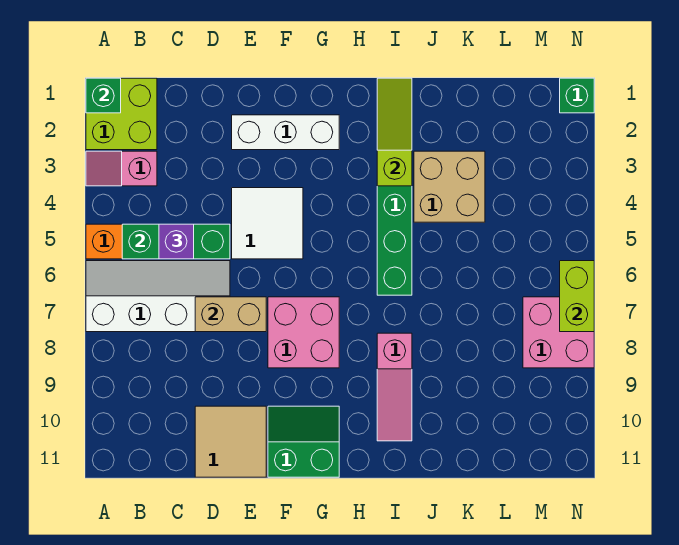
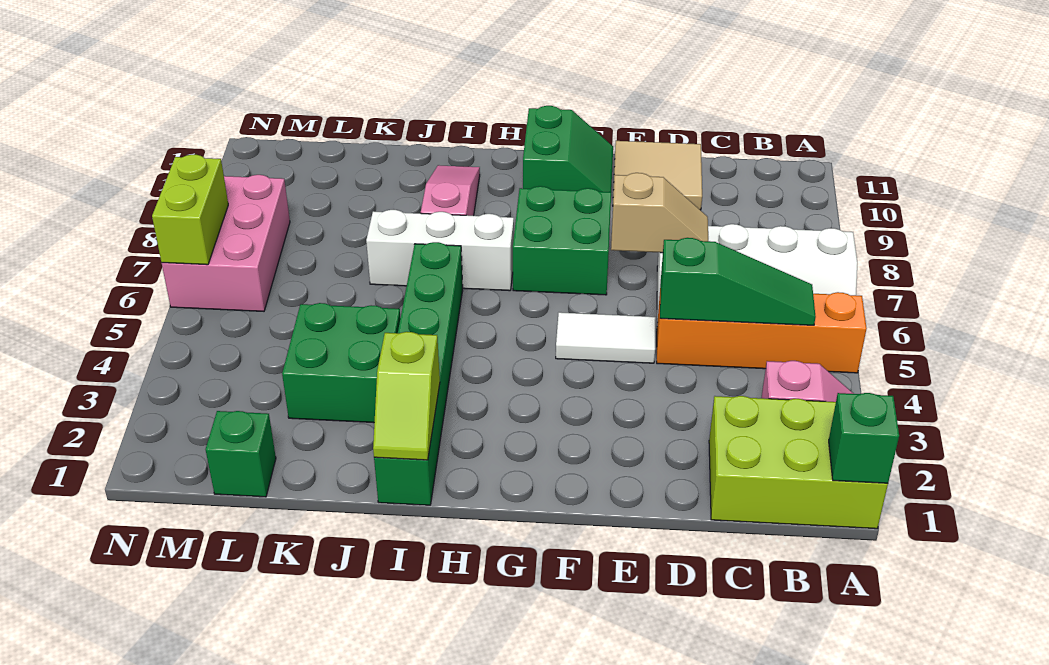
lime 2x2 brick [86,78,157,150] -> lime 2x3 brick [709,396,888,529]
green 1x3 brick [122,224,230,259] -> green 1x3 slope [660,238,816,325]
purple 1x1 brick [159,224,194,259] -> none
tan 1x2 brick [195,297,266,332] -> tan 1x2 slope [611,173,708,253]
white 1x3 brick [232,115,339,150] -> white 1x3 brick moved to [366,210,514,291]
white 2x2 tile [232,188,303,259] -> white 1x2 tile [556,312,656,363]
pink 2x2 brick [268,297,339,368] -> green 2x2 brick [513,186,611,295]
green 2x2 slope [268,406,339,477] -> green 2x2 slope turned to [523,106,613,192]
lime 1x3 slope [377,78,412,186] -> lime 1x2 slope [373,332,440,460]
tan 2x2 brick [414,151,485,222] -> green 2x2 brick [282,303,400,423]
pink 2x2 brick [523,297,594,368] -> pink 2x3 brick [162,175,290,311]
green 1x1 brick [560,78,594,113] -> green 1x1 brick moved to [206,411,276,497]

